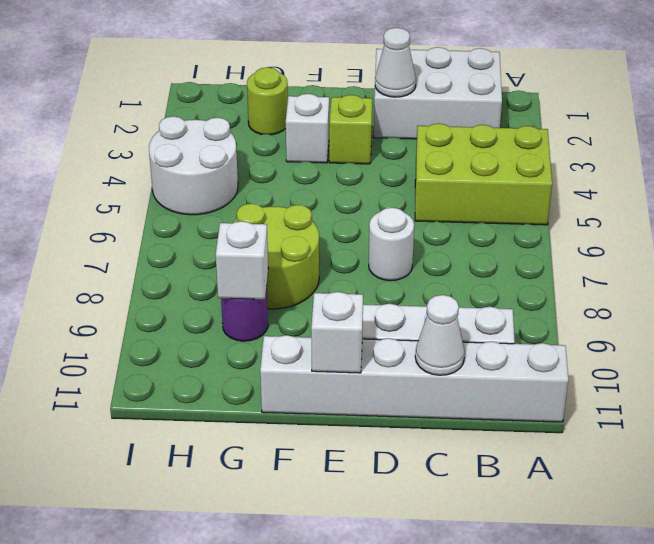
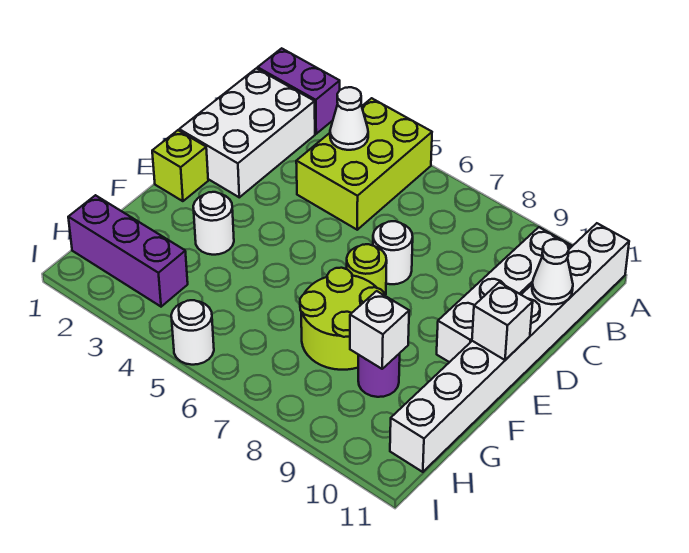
none -> purple 1x2 brick [258,48,340,134]
white 1x6 brick [260,335,568,422] -> white 1x8 brick [390,223,629,472]
white 1x1 cone [375,28,416,97] -> white 1x1 cone moved to [330,87,368,150]
lime 1x1 brick [329,95,372,164] -> lime 1x1 brick moved to [152,130,208,201]
white 1x1 brick [286,94,329,163] -> white 1x1 round brick [193,192,234,255]
lime 1x1 round brick [247,67,288,135] -> lime 1x1 round brick moved to [347,244,387,296]
none -> purple 1x3 brick [68,195,188,307]
white 2x2 round brick [149,116,238,215] -> white 1x1 round brick [171,300,214,365]

